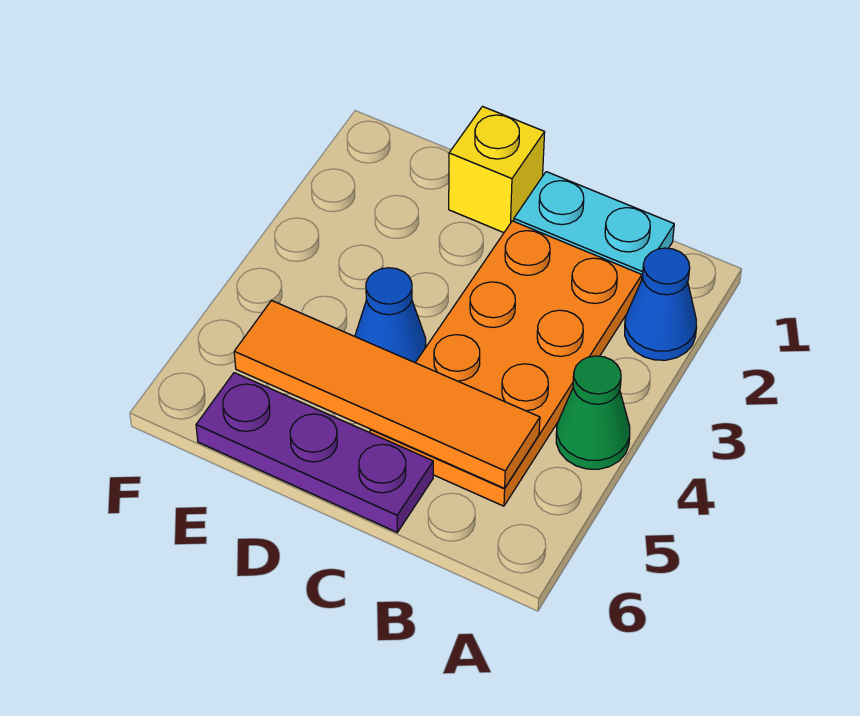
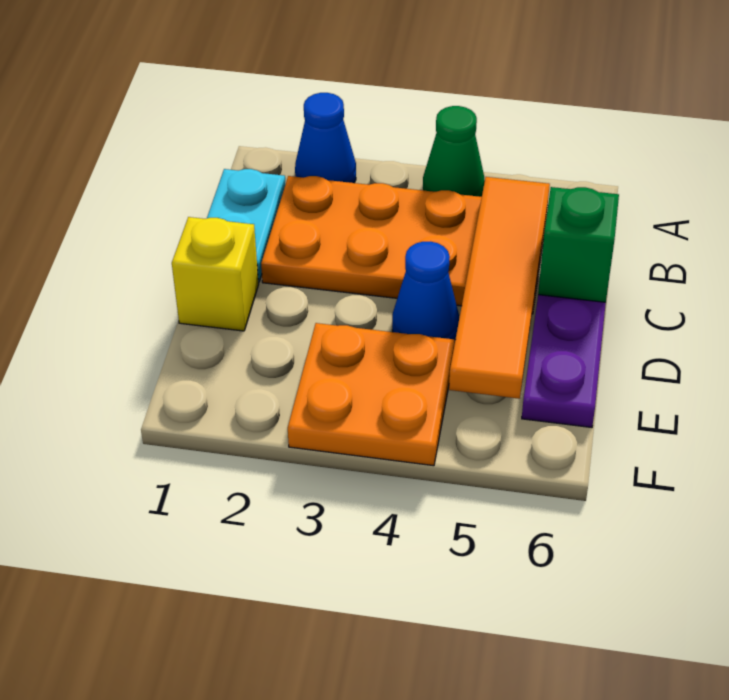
none -> green 1x1 brick [538,187,619,302]
none -> orange 2x2 plate [288,323,455,466]

